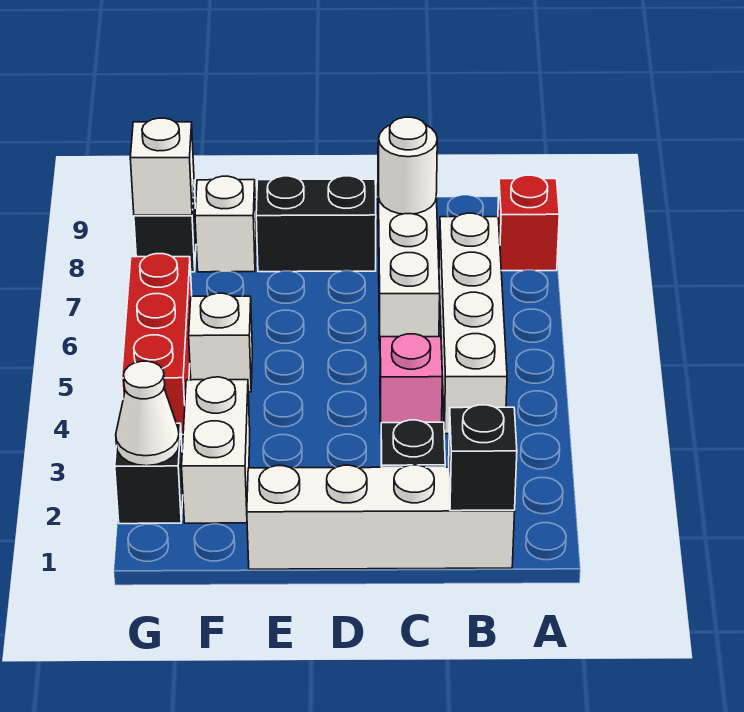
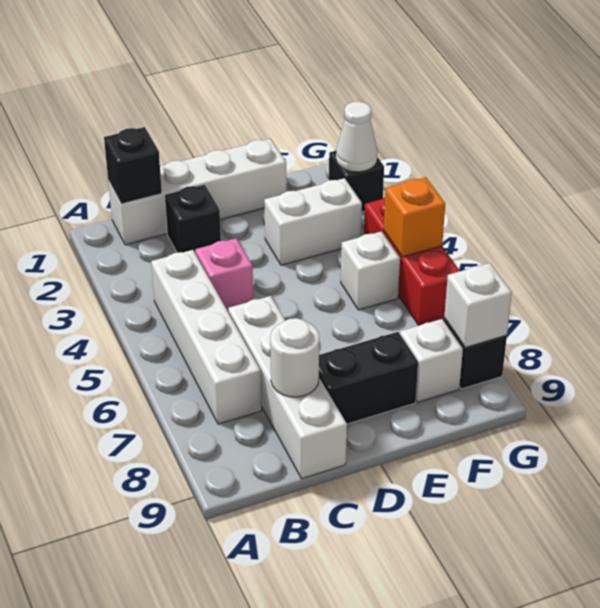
red 1x1 brick [498,175,559,271] -> none
white 1x2 brick [182,377,250,523] -> white 1x2 brick turned to [264,178,362,265]
none -> orange 1x1 brick [384,177,445,257]

